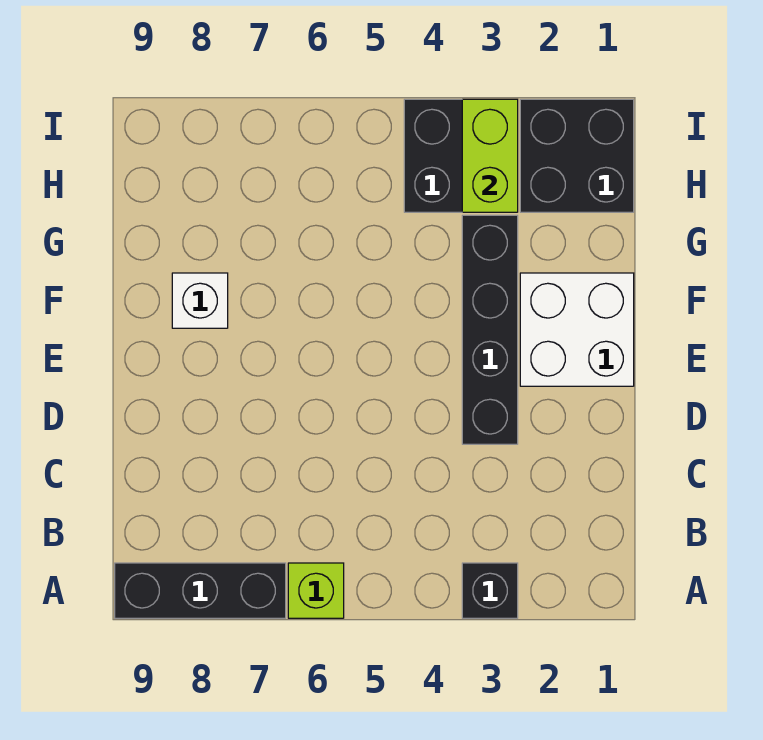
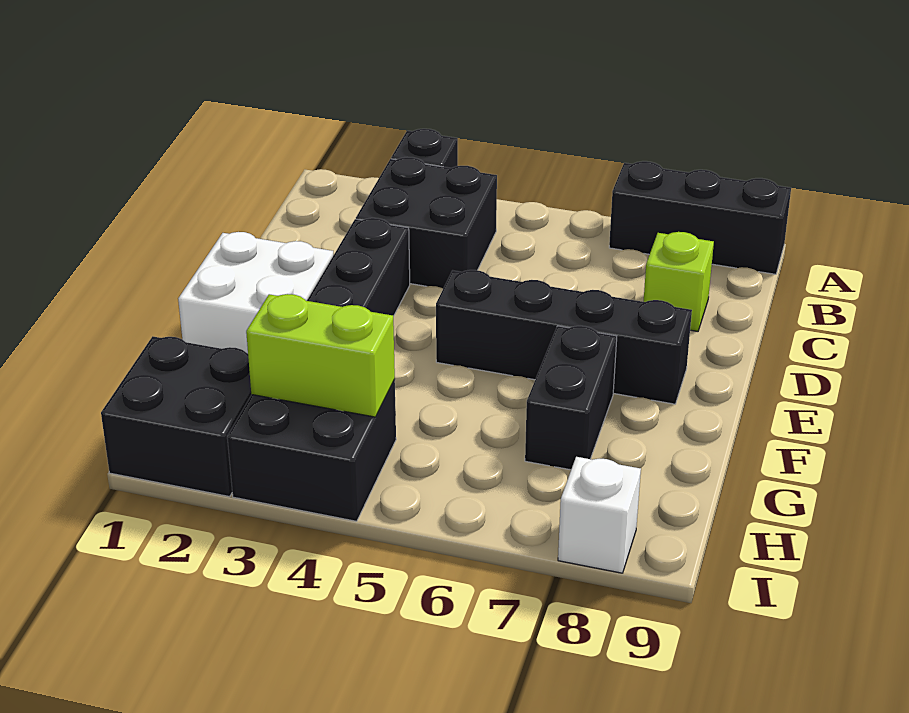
lime 1x1 brick [288,563,344,618] -> lime 1x1 brick moved to [643,232,714,331]
none -> black 2x2 brick [356,157,497,288]
none -> black 1x4 brick [436,270,692,404]
none -> black 1x2 brick [525,326,617,470]
white 1x1 brick [172,273,228,328] -> white 1x1 brick moved to [558,457,641,573]
lime 1x2 brick [462,99,518,212] -> lime 1x2 brick turned to [246,294,395,417]

